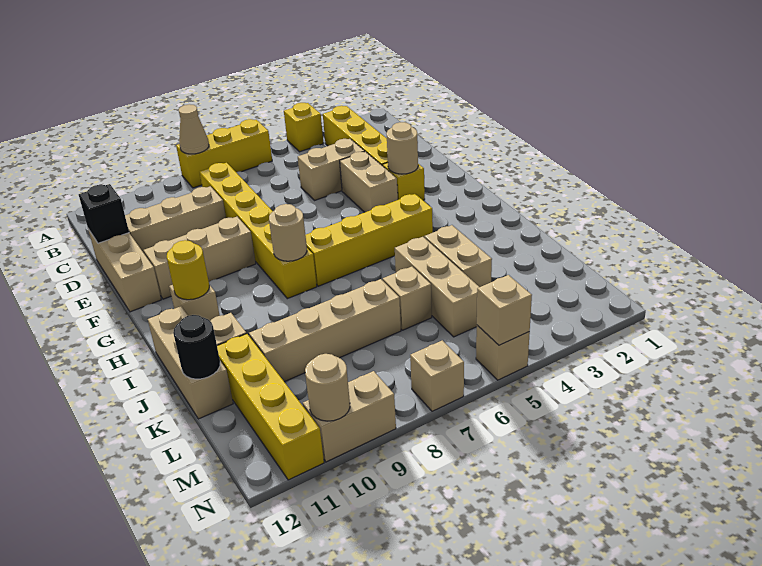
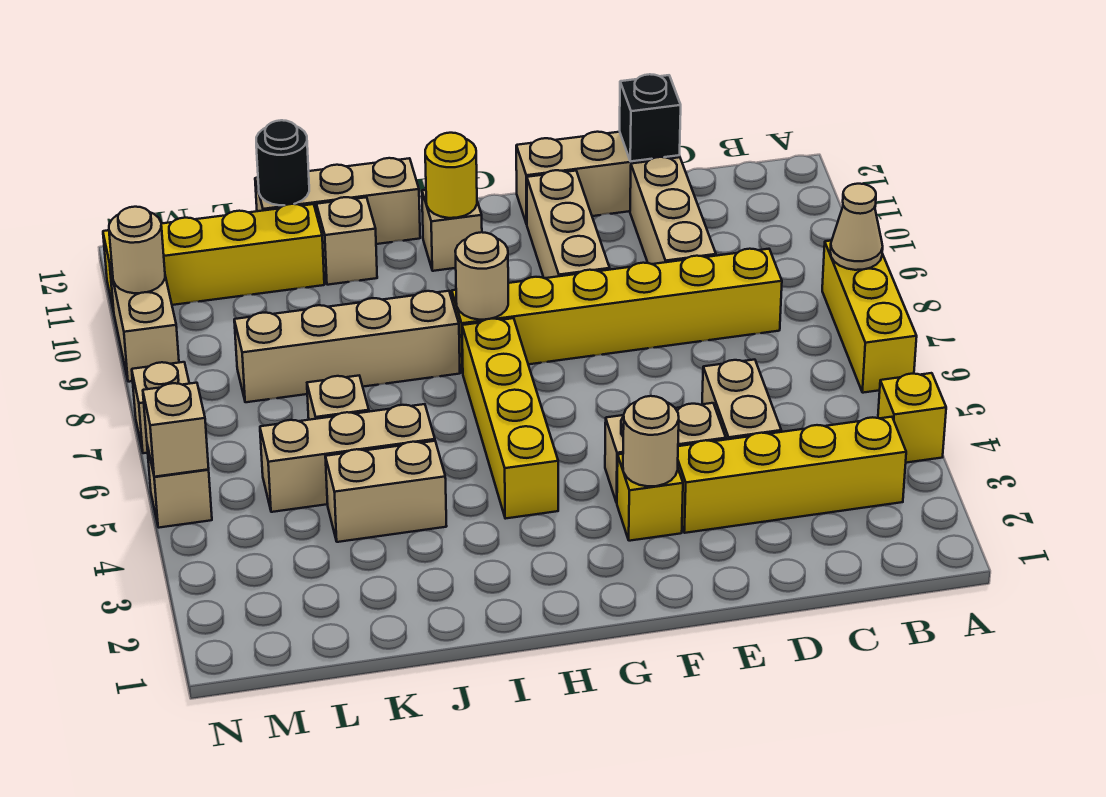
tan 1x4 brick [249,279,401,382] -> tan 1x4 brick turned to [234,291,460,402]

